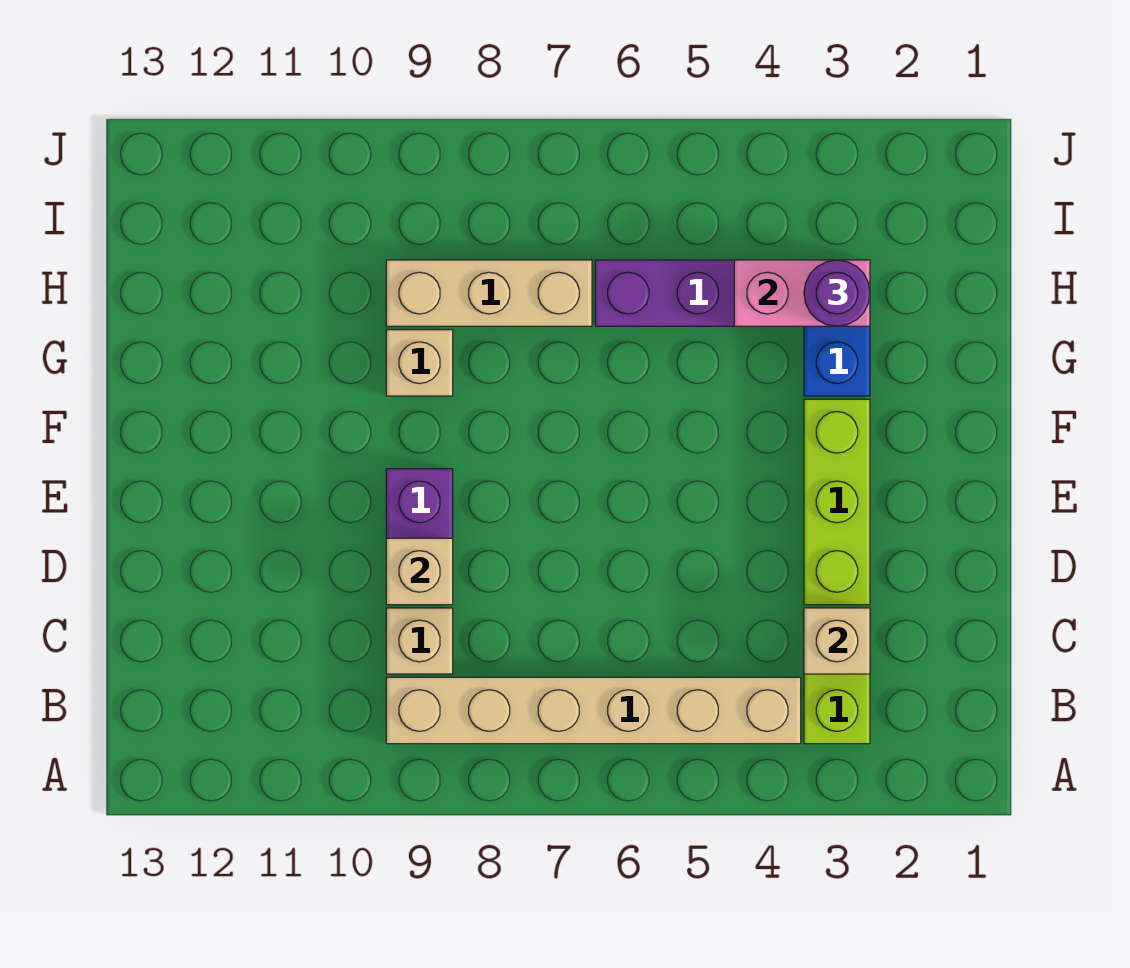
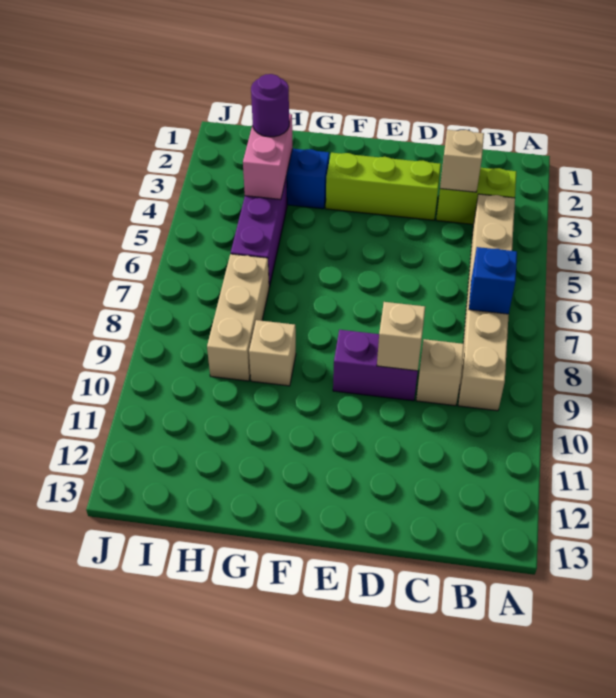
none -> blue 1x1 brick [469,247,517,314]

